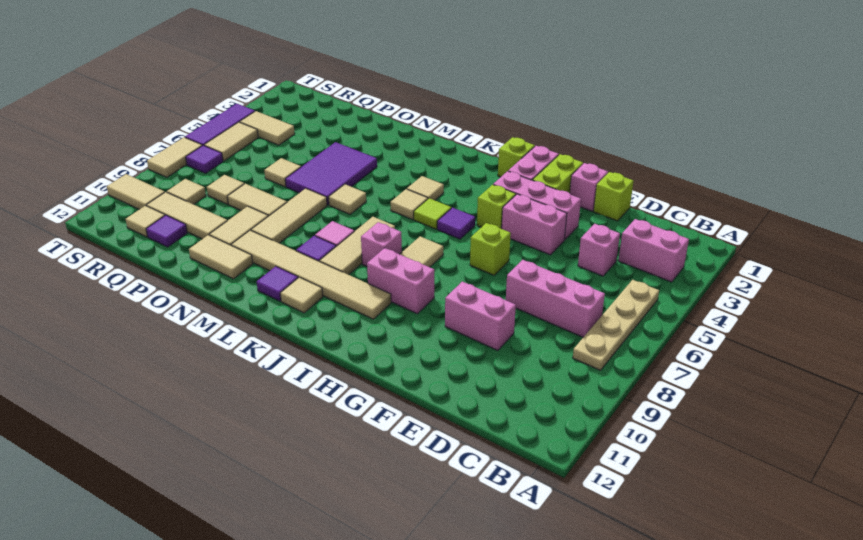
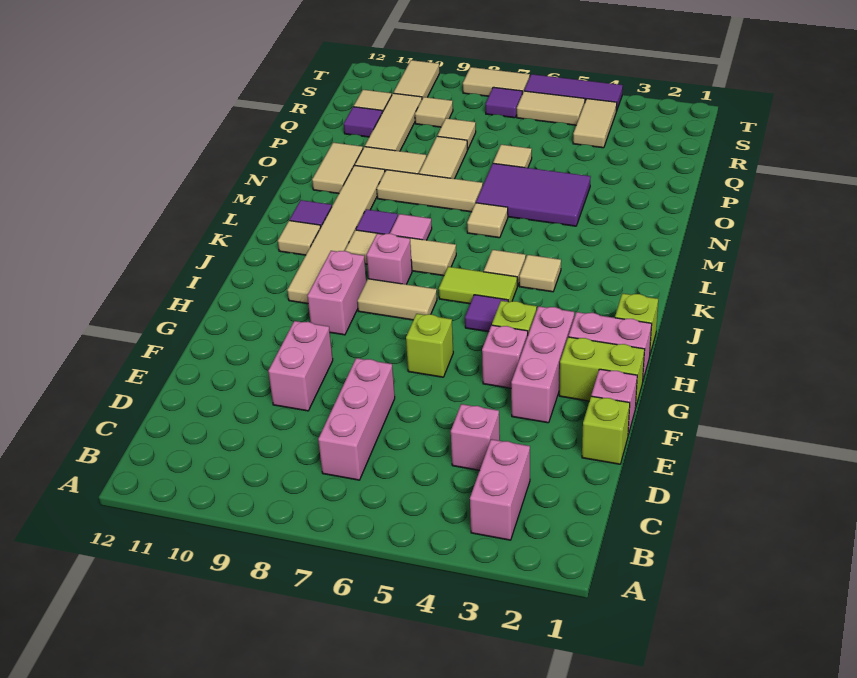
tan 1x4 plate [573,280,659,370] -> none
pink 1x2 brick [502,194,567,255] -> pink 1x1 brick [482,325,528,388]
lime 1x1 tile [414,198,451,229] -> lime 1x2 tile [439,267,517,304]

